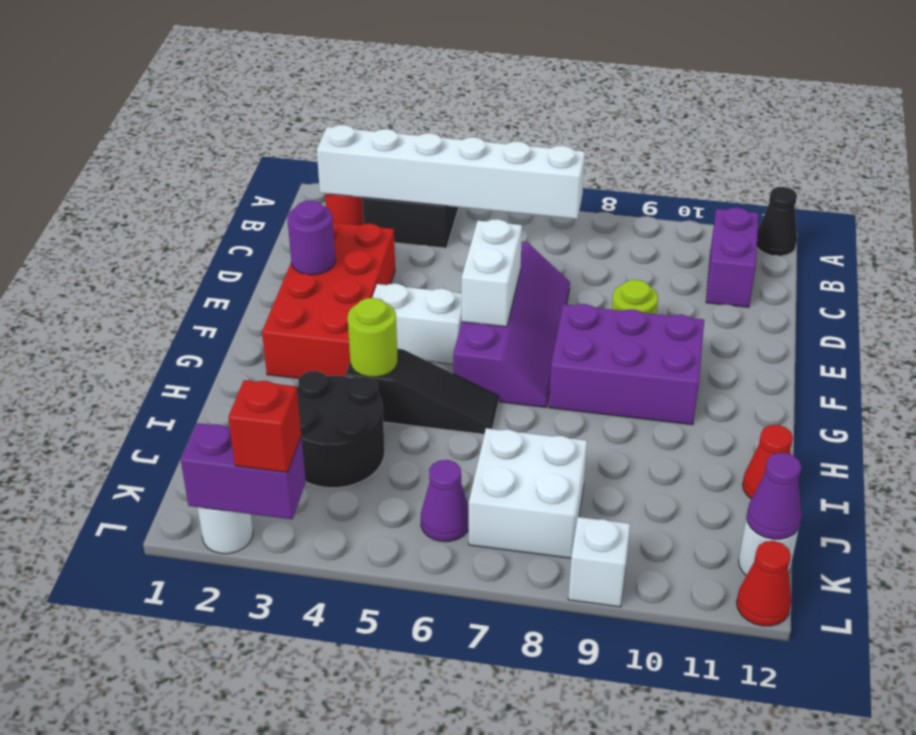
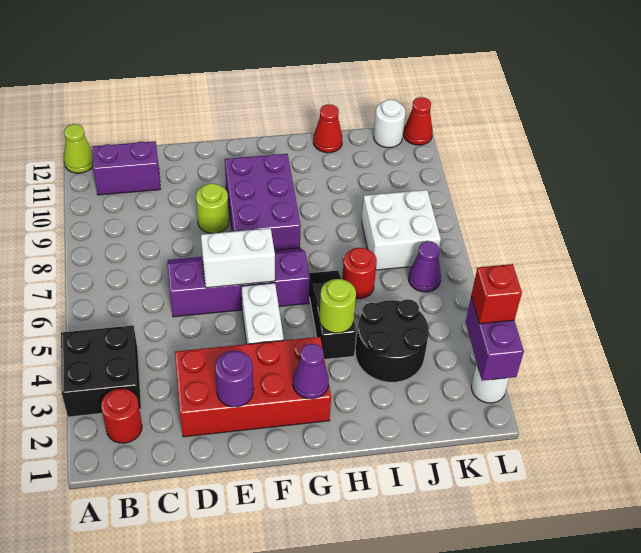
black 1x1 cone [757,187,797,256] -> lime 1x1 cone [64,124,93,173]
white 1x6 brick [317,125,585,219] -> none
none -> red 1x1 round brick [342,248,377,299]
purple 1x1 cone [746,453,802,539] -> purple 1x1 cone moved to [293,344,329,399]
white 1x1 brick [568,517,630,607] -> none

